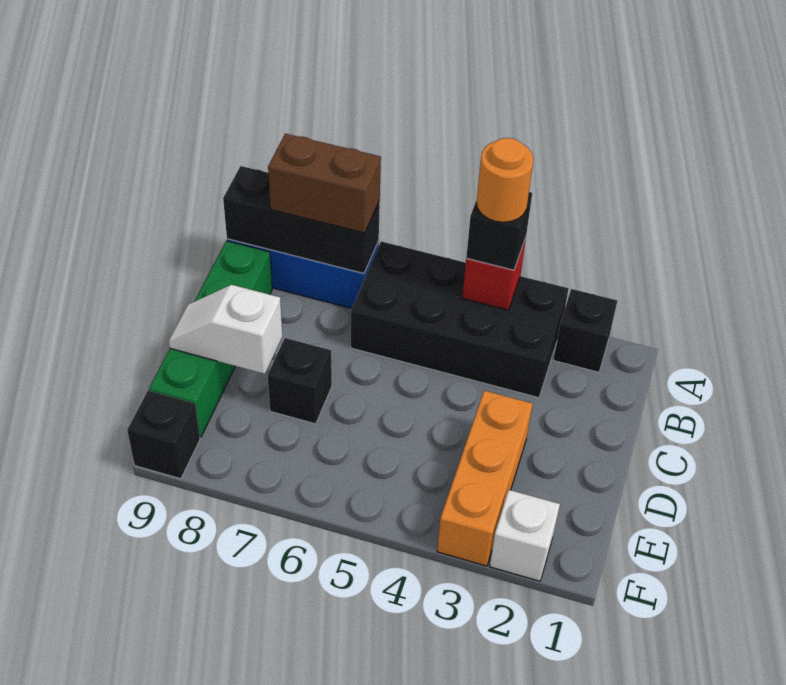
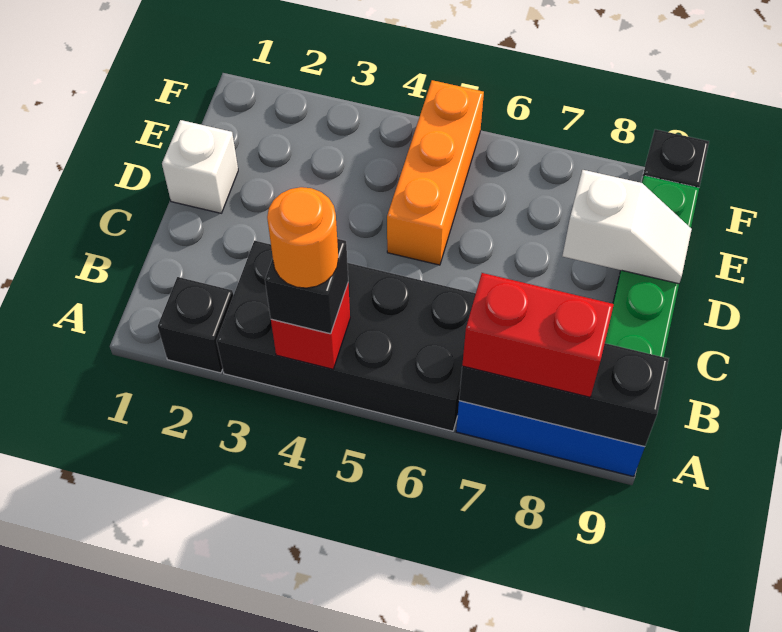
brown 1x2 brick [268,134,381,233] -> red 1x2 brick [462,273,614,397]
orange 1x3 brick [437,391,532,566] -> orange 1x3 brick moved to [387,80,484,265]
black 1x1 brick [268,338,332,424] -> none
white 1x1 brick [490,490,560,581] -> white 1x1 brick moved to [162,120,238,213]

